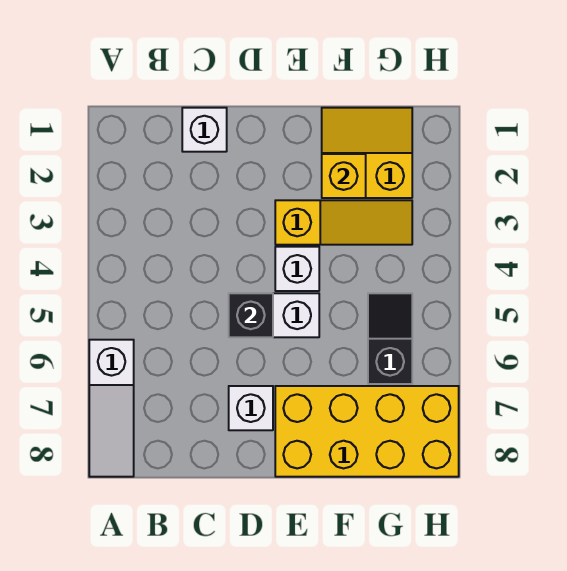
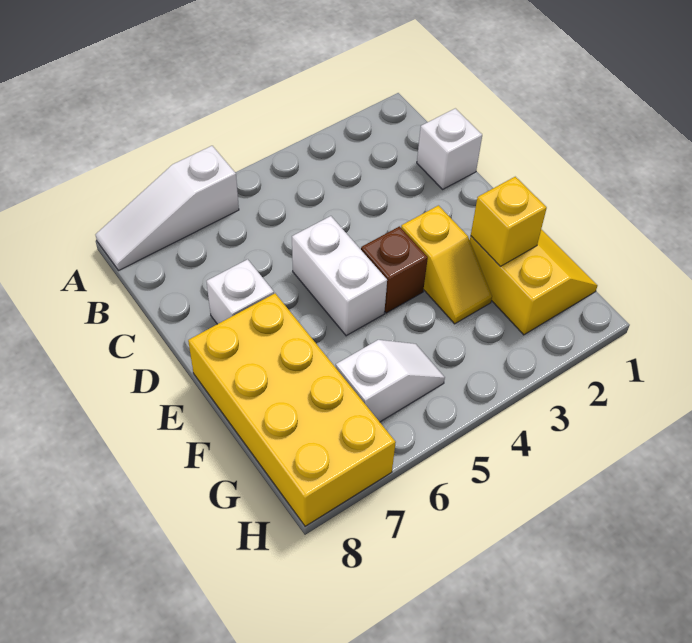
black 1x1 brick [229,293,273,337] -> none
yellow 1x3 slope [275,200,412,245] -> yellow 1x2 slope [401,205,492,324]
white 1x1 brick [275,247,319,291] -> brown 1x1 brick [361,226,428,313]
black 1x2 slope [368,293,412,384] -> white 1x2 slope [336,340,445,422]

